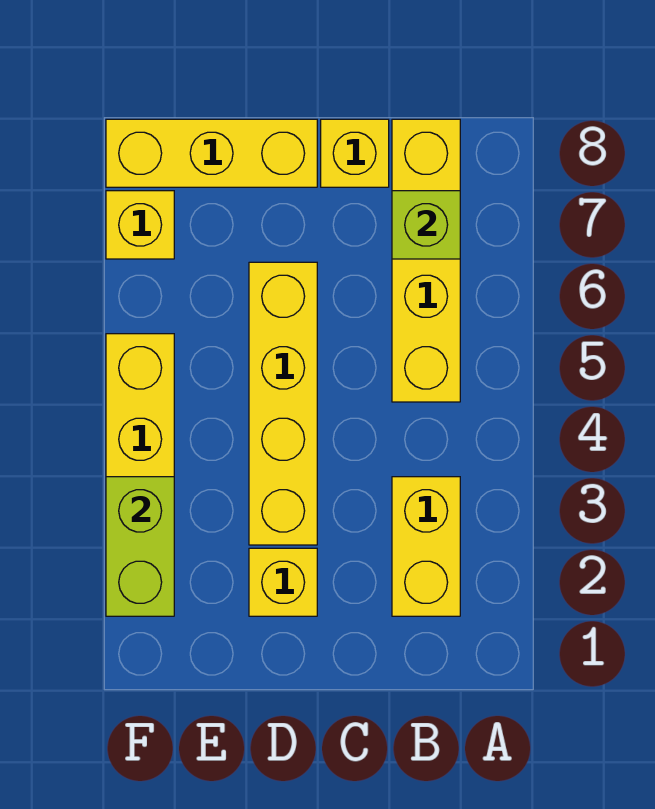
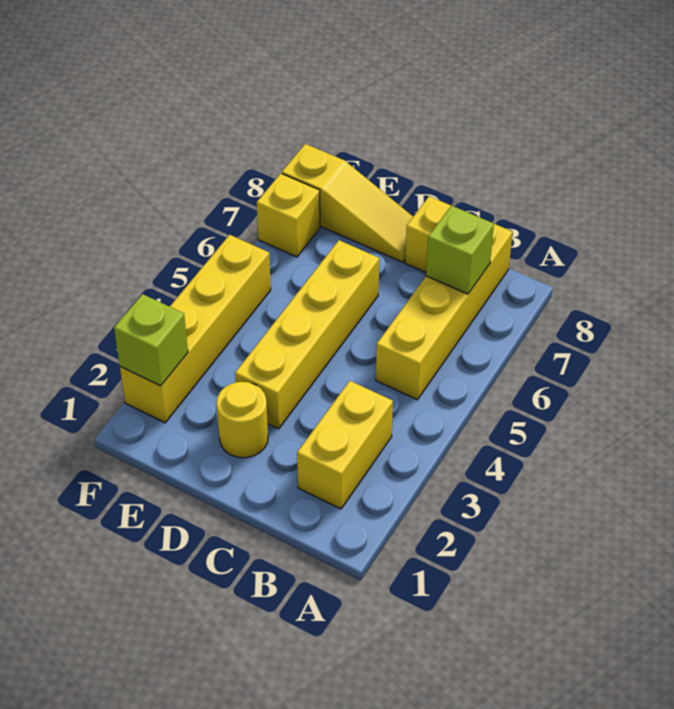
yellow 1x1 brick [249,548,317,616] -> yellow 1x1 round brick [217,382,268,458]
yellow 1x3 brick [106,119,317,187] -> yellow 1x3 slope [282,144,413,262]
lime 1x2 brick [106,477,174,616] -> lime 1x1 brick [114,294,188,386]

